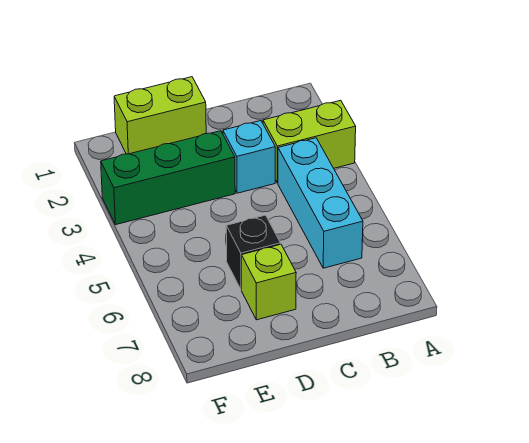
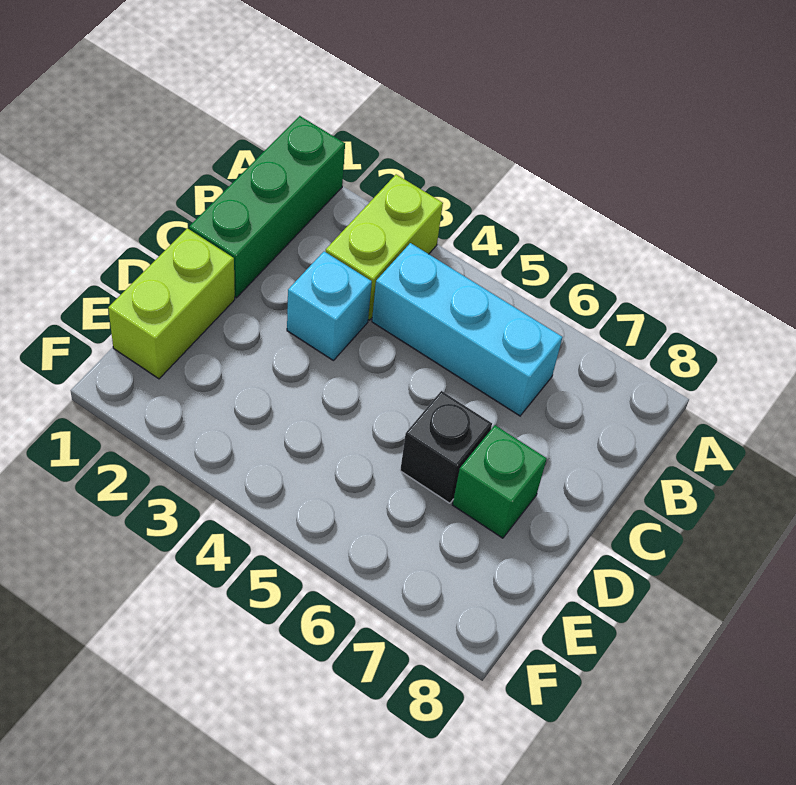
green 1x3 brick [101,131,235,225] -> green 1x3 brick moved to [189,116,345,298]
lime 1x1 brick [242,244,296,320] -> green 1x1 brick [453,425,547,538]

